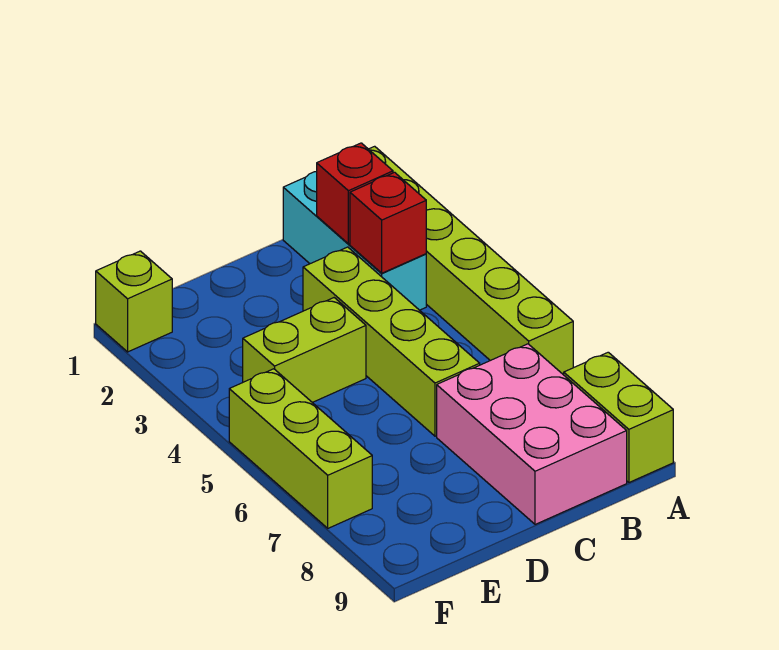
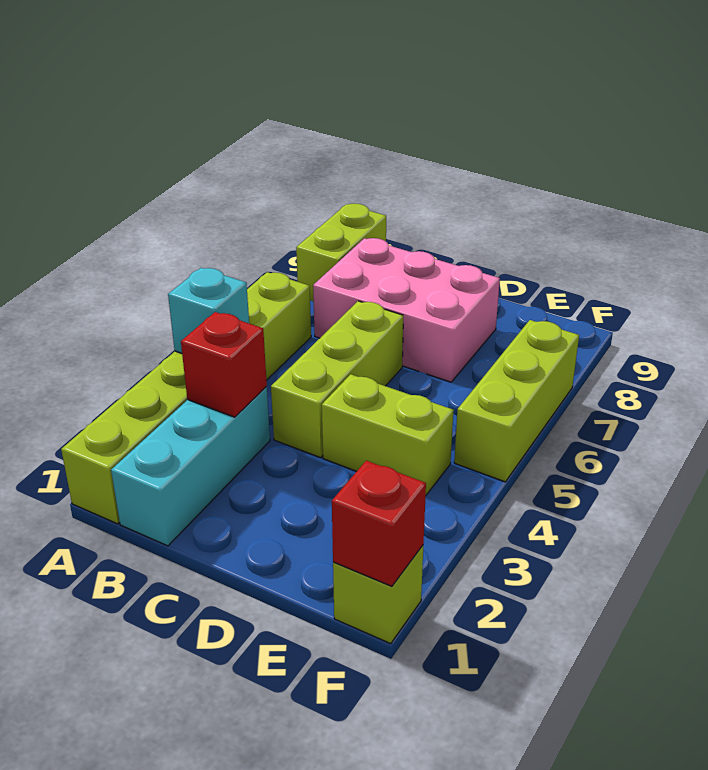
none -> cyan 1x1 brick [168,268,249,353]
red 1x1 brick [317,143,393,244] -> red 1x1 brick moved to [332,461,426,586]
pink 2x3 brick [437,344,627,524] -> pink 2x3 brick turned to [313,238,500,382]
lime 1x4 brick [303,247,480,436] -> lime 1x3 brick [271,301,403,458]

